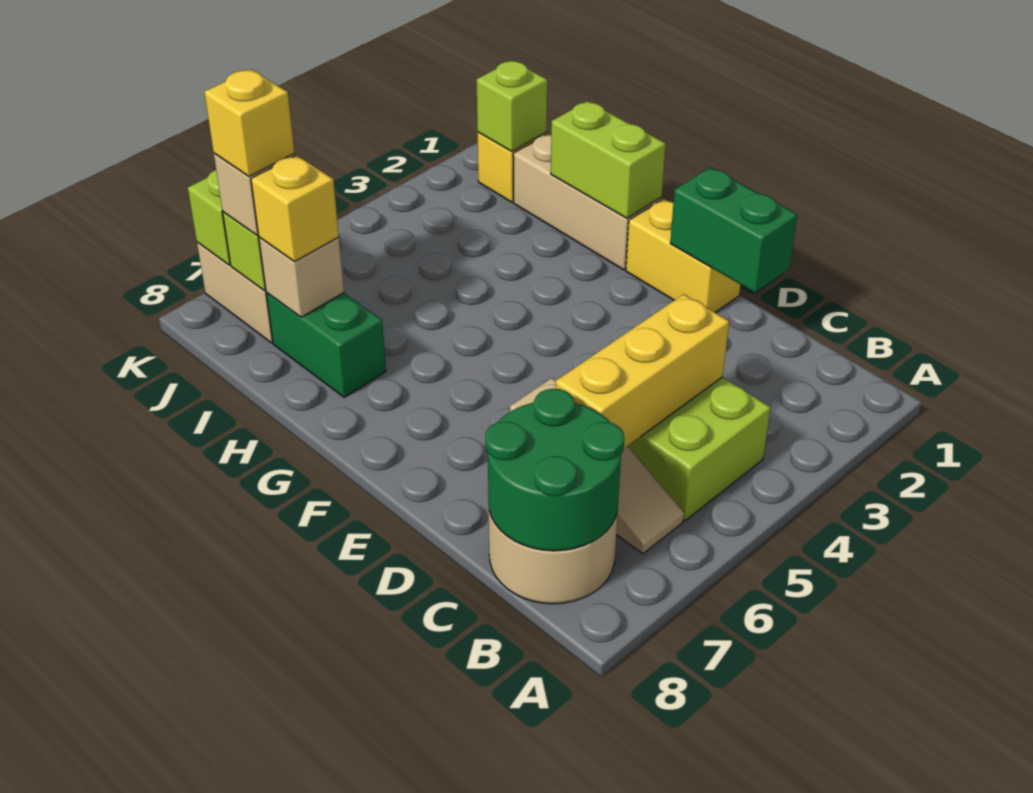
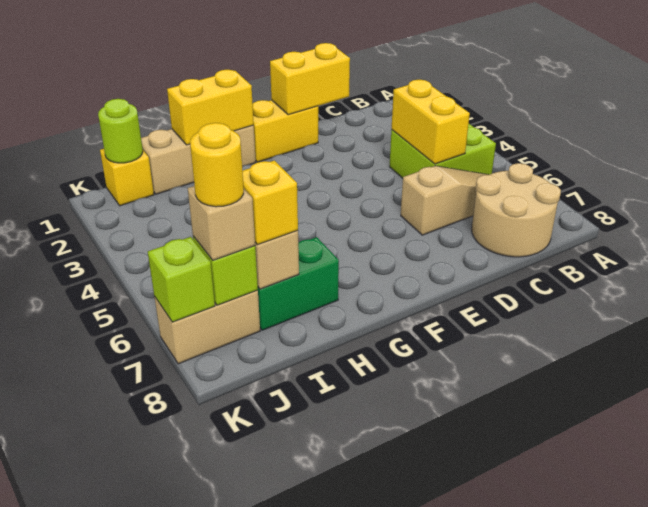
green 2x2 round brick [485,389,624,551] -> none
yellow 1x3 brick [556,294,729,449] -> yellow 1x2 brick [392,80,470,164]
green 1x2 brick [670,167,797,293] -> yellow 1x2 brick [270,43,350,115]
lime 1x2 brick [551,101,666,218] -> yellow 1x2 brick [167,70,254,145]
lime 1x1 brick [477,61,547,151] -> lime 1x1 round brick [98,99,143,163]
yellow 1x1 brick [204,69,295,176] -> yellow 1x1 round brick [190,123,244,207]

